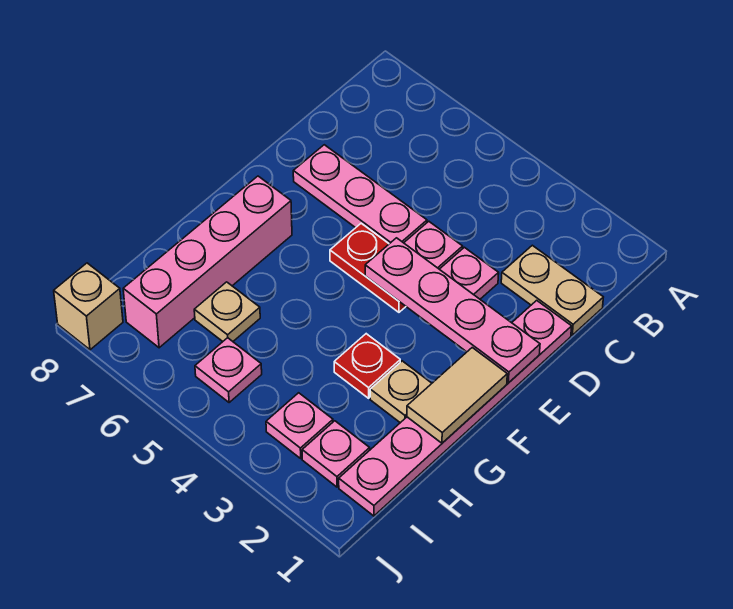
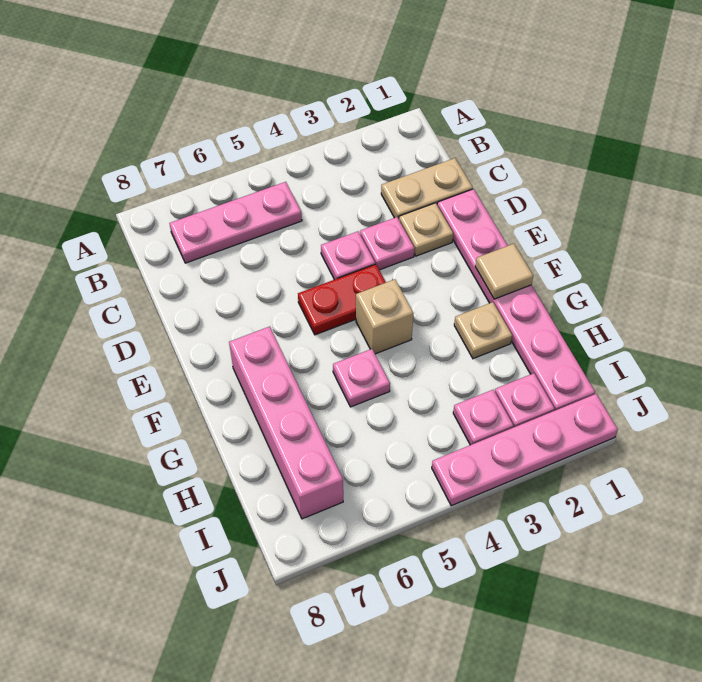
pink 1x3 plate [293,145,427,244] -> pink 1x3 plate moved to [169,182,302,263]
pink 1x4 plate [365,238,540,383] -> pink 1x4 plate moved to [432,394,618,506]
tan 1x2 tile [407,348,507,443] -> tan 1x1 tile [475,244,533,299]
red 1x1 plate [334,334,400,398] -> none
tan 1x1 plate [194,282,260,341] -> tan 1x1 plate moved to [399,203,453,256]
pink 1x1 plate [195,338,262,403] -> pink 1x1 plate moved to [333,349,390,407]
tan 1x1 brick [54,263,123,350] -> tan 1x1 brick moved to [356,279,414,354]

